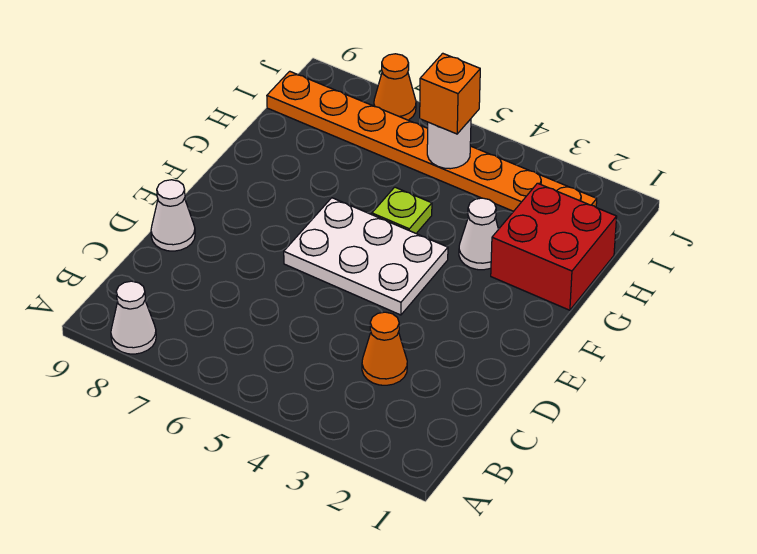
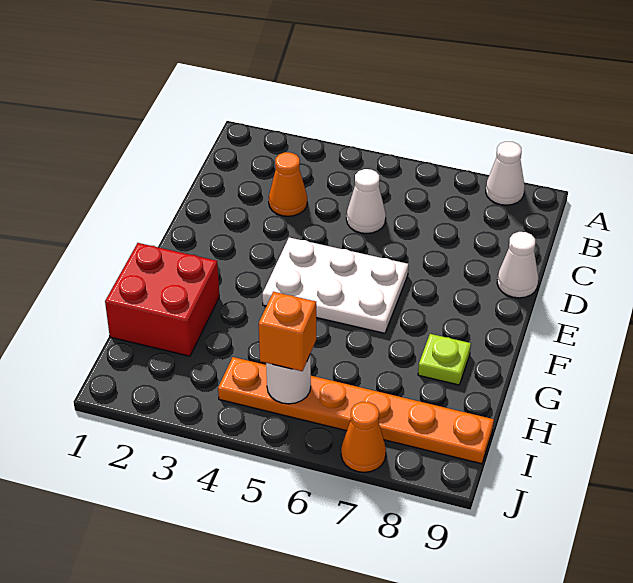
white 1x1 cone [459,198,498,270] -> white 1x1 cone moved to [346,169,386,233]
lime 1x1 plate [372,187,432,233] -> lime 1x1 plate moved to [418,334,471,385]
orange 1x8 plate [267,71,597,211] -> orange 1x6 plate [218,357,494,464]

